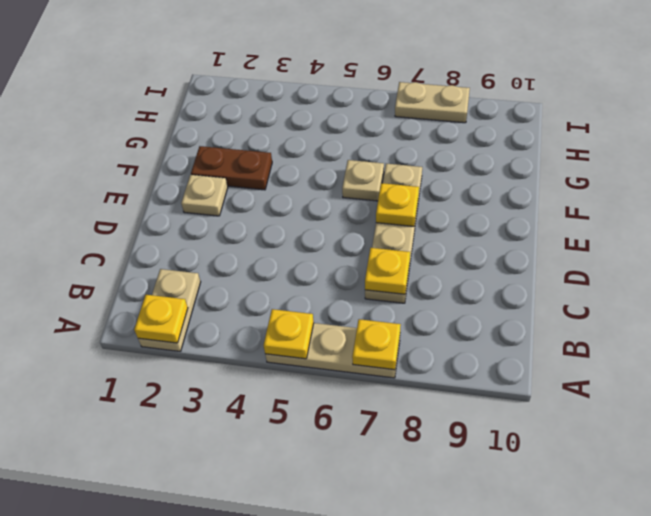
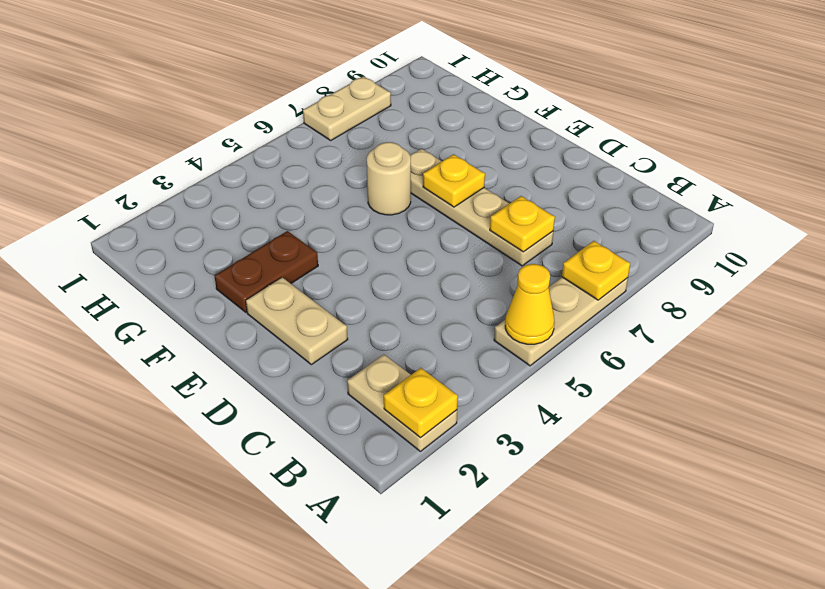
yellow 1x1 plate [264,309,314,359] -> yellow 1x1 cone [505,264,555,344]
tan 1x1 plate [181,175,228,216] -> tan 1x2 plate [246,277,348,365]
tan 1x1 plate [342,160,384,201] -> tan 1x1 round brick [367,142,411,215]

